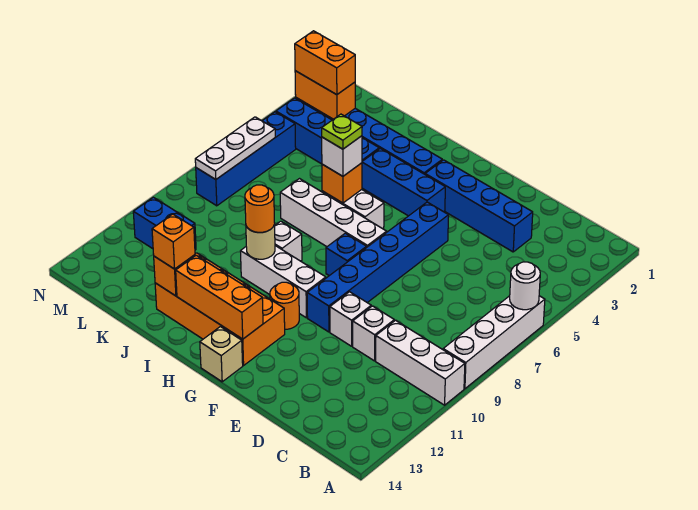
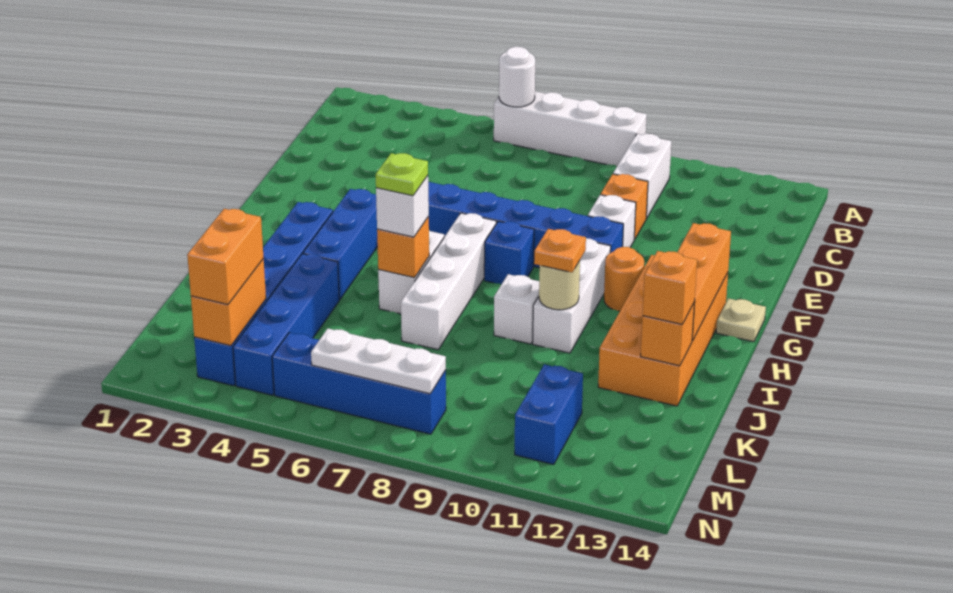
white 1x3 brick [376,320,465,405] -> white 1x2 brick [613,134,671,218]
blue 1x4 brick [425,160,533,252] -> none
white 1x1 brick [353,306,394,361] -> orange 1x1 brick [601,174,648,239]
tan 1x1 brick [200,327,243,382] -> tan 1x1 plate [716,298,766,342]
orange 1x1 round brick [245,185,275,232] -> orange 1x1 plate [534,229,586,272]

